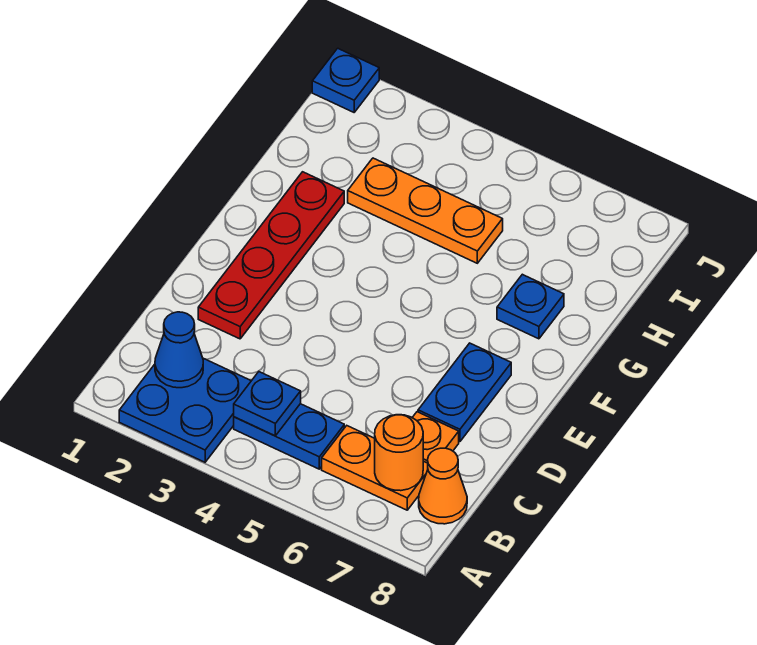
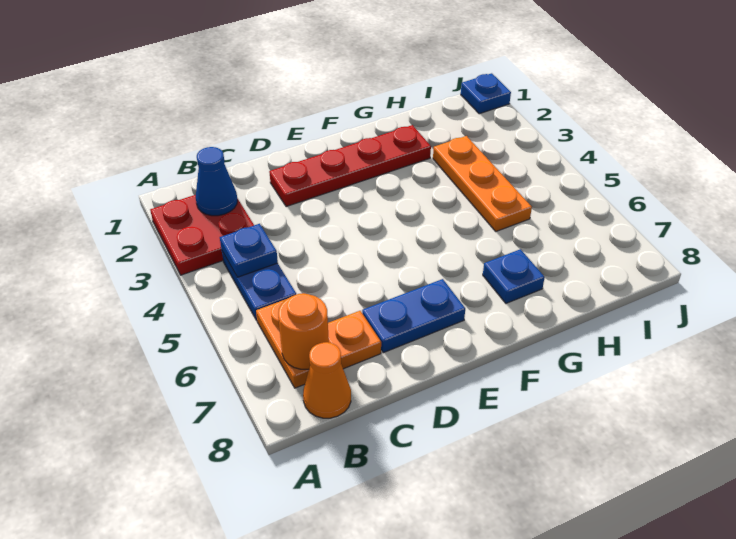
blue 2x2 plate [119,358,251,462] -> red 2x2 plate [150,195,254,275]

